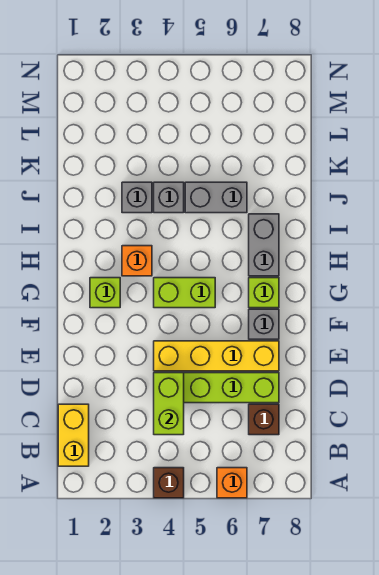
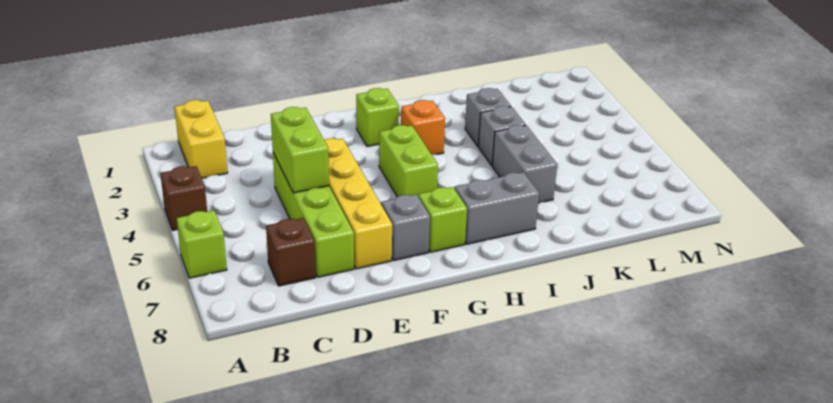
orange 1x1 brick [217,468,247,498] -> lime 1x1 brick [177,211,227,278]
yellow 1x2 brick [58,404,89,466] -> yellow 1x2 brick turned to [175,100,228,178]
lime 1x2 brick [154,373,184,435] -> lime 1x2 brick turned to [271,107,329,193]

